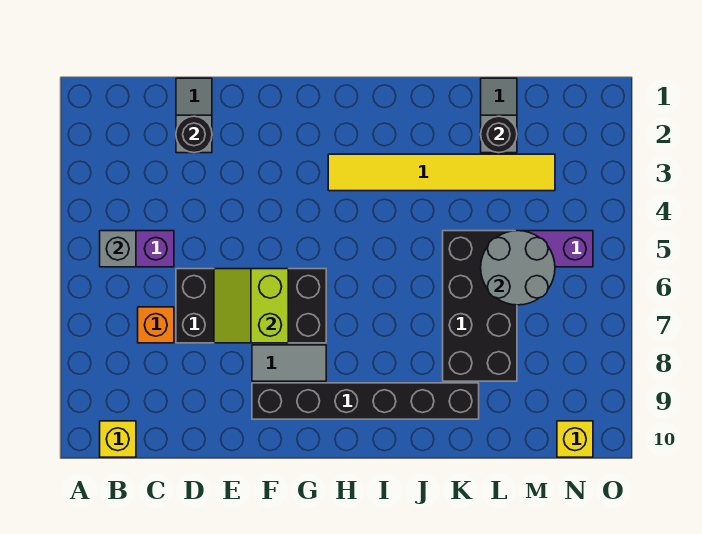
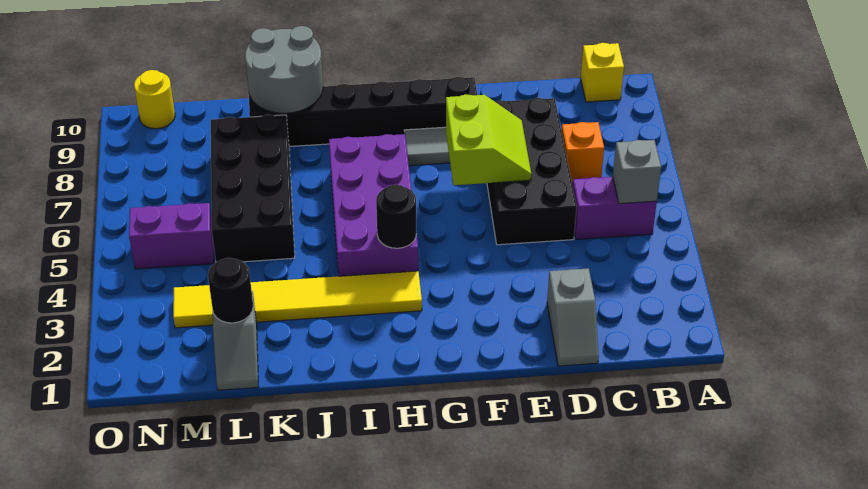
black 1x1 round brick [176,116,212,153] -> black 1x1 round brick moved to [376,185,416,248]
black 2x4 brick [176,269,326,343] -> black 2x4 brick turned to [487,98,577,245]
none -> purple 2x4 brick [329,134,418,276]
grey 2x2 round brick [481,231,555,305] -> grey 2x2 round brick moved to [245,26,323,113]
yellow 1x1 brick [557,421,593,457] -> yellow 1x1 round brick [134,70,175,129]

